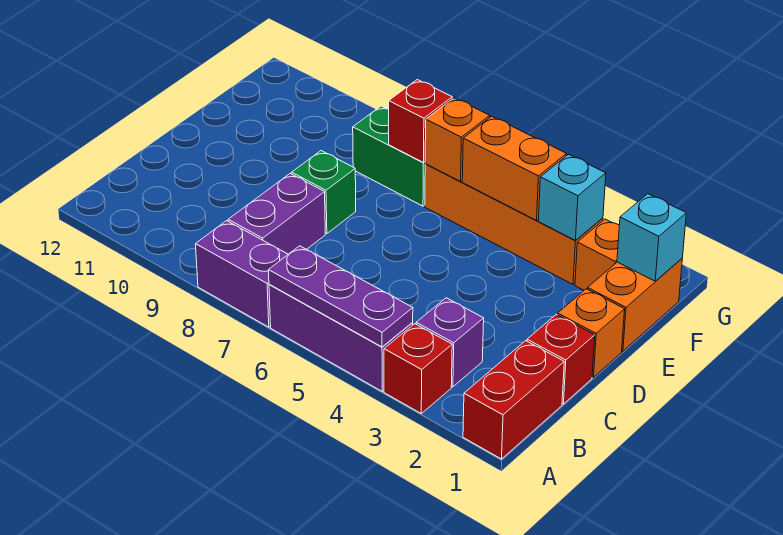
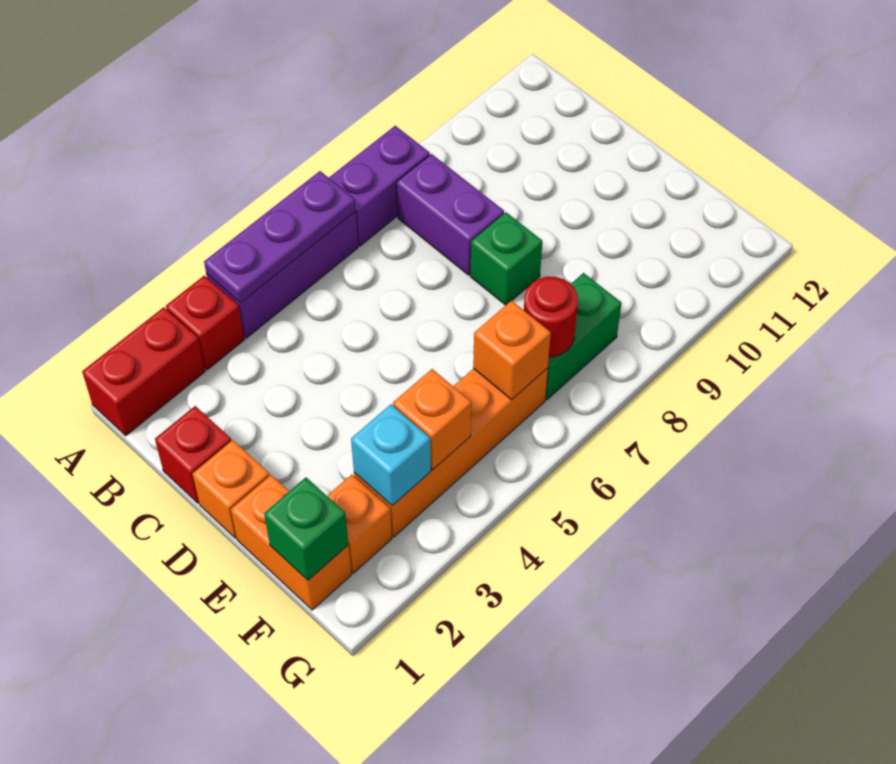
red 1x2 brick [463,341,564,459] -> red 1x2 brick turned to [82,307,205,436]
purple 1x1 brick [416,298,484,387] -> none
cyan 1x1 brick [617,194,686,281] -> green 1x1 brick [264,477,348,580]
orange 1x2 brick [462,116,567,220] -> orange 1x1 brick [393,369,471,469]
red 1x1 brick [389,80,452,163] -> red 1x1 round brick [524,277,578,357]

